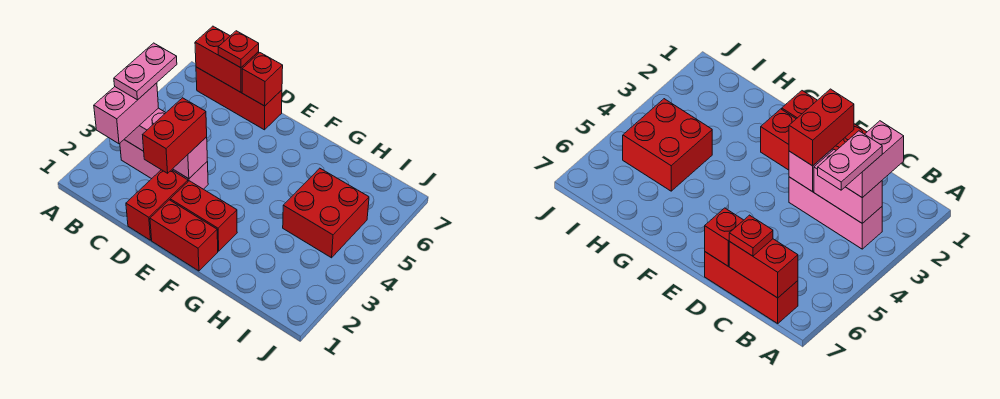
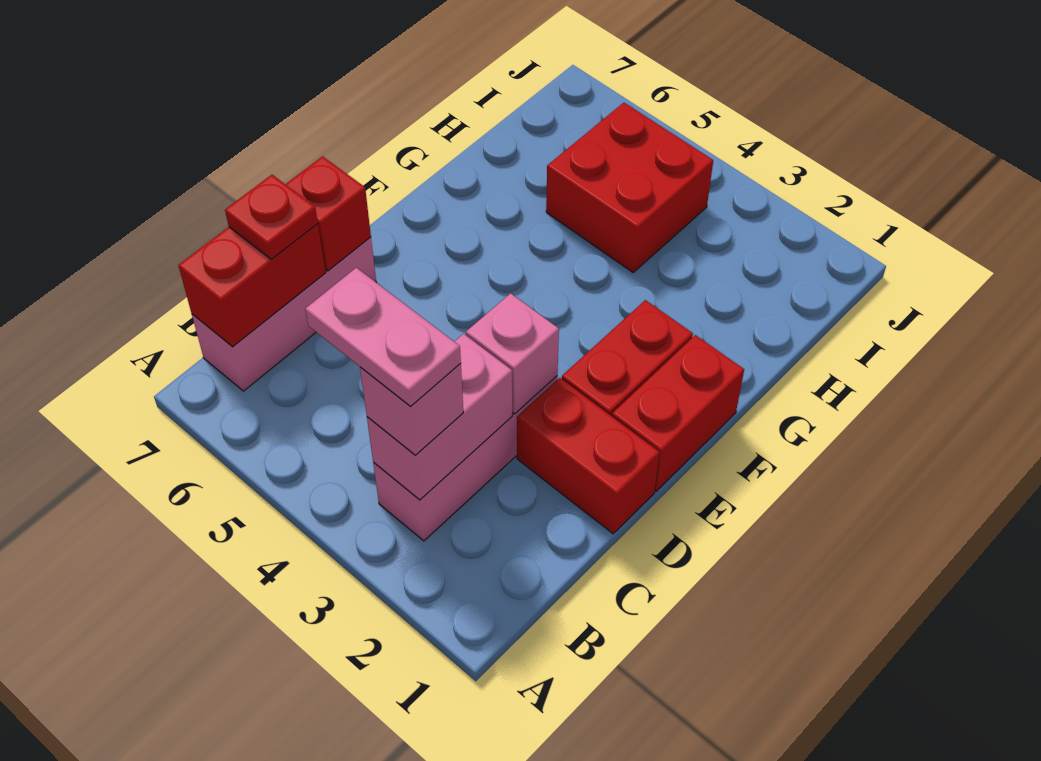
pink 1x2 brick [94,83,158,144] -> pink 1x1 brick [360,363,463,455]
red 1x3 brick [196,67,282,130] -> pink 1x3 brick [192,237,376,391]
red 1x2 brick [143,98,207,173] -> none

